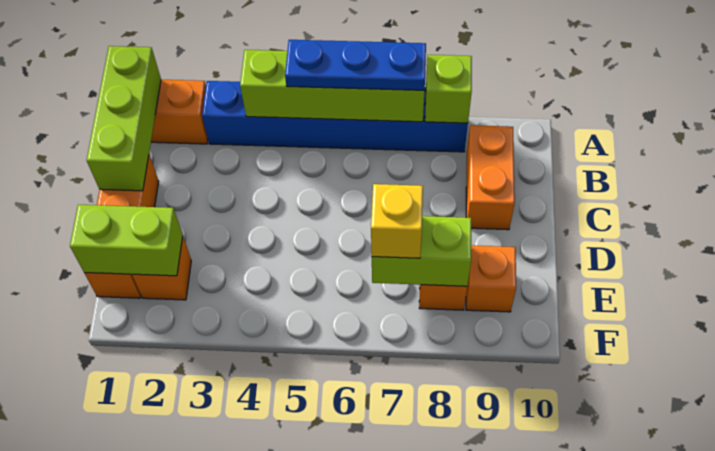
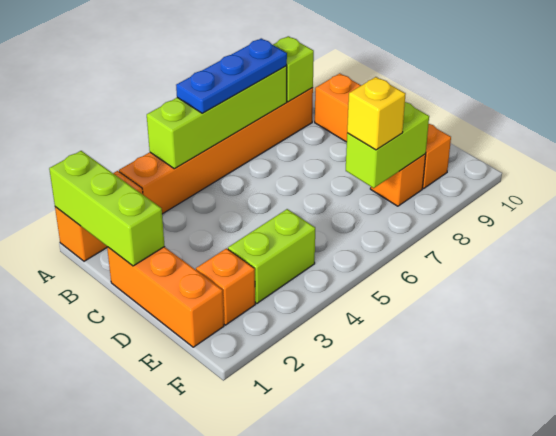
blue 1x6 brick [202,81,468,152] -> orange 1x6 brick [119,88,313,214]
lime 1x2 brick [70,205,183,276] -> lime 1x2 brick moved to [228,209,315,303]

